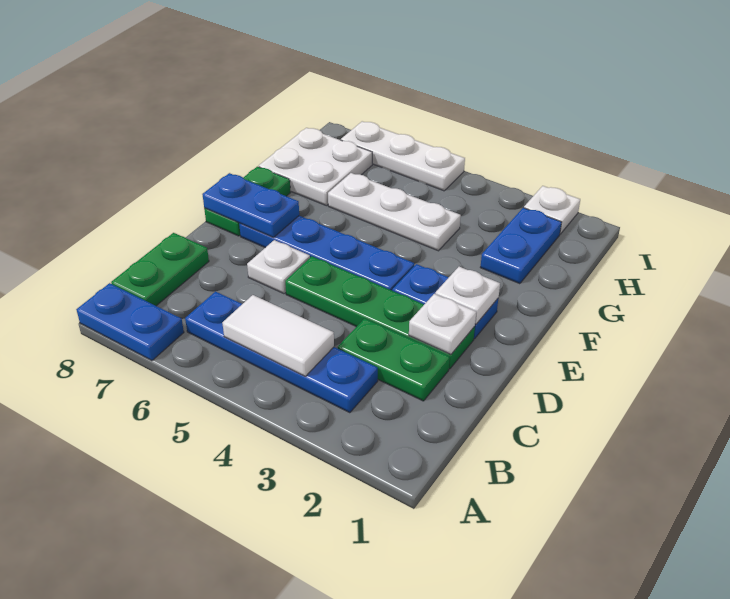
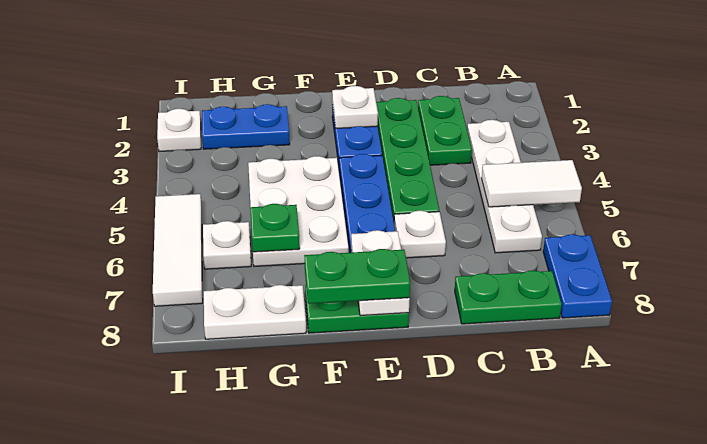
blue 1x4 plate [185,291,378,413] -> white 1x4 plate [467,120,542,253]
white 1x2 tile [222,295,334,376] -> white 1x2 tile turned to [482,160,582,207]
white 1x1 plate [409,294,476,355] -> white 1x1 plate moved to [203,221,251,269]
blue 1x2 plate [202,173,299,237] -> white 1x2 plate [351,230,410,316]
none -> green 1x2 plate [304,249,410,304]
white 1x3 plate [328,173,461,251] -> white 2x3 plate [248,156,349,266]
none -> green 1x1 plate [250,204,300,252]
white 2x2 plate [259,128,372,206] -> white 1x2 plate [204,285,306,339]
white 1x3 plate [341,121,465,191] -> white 1x3 tile [153,194,203,306]

